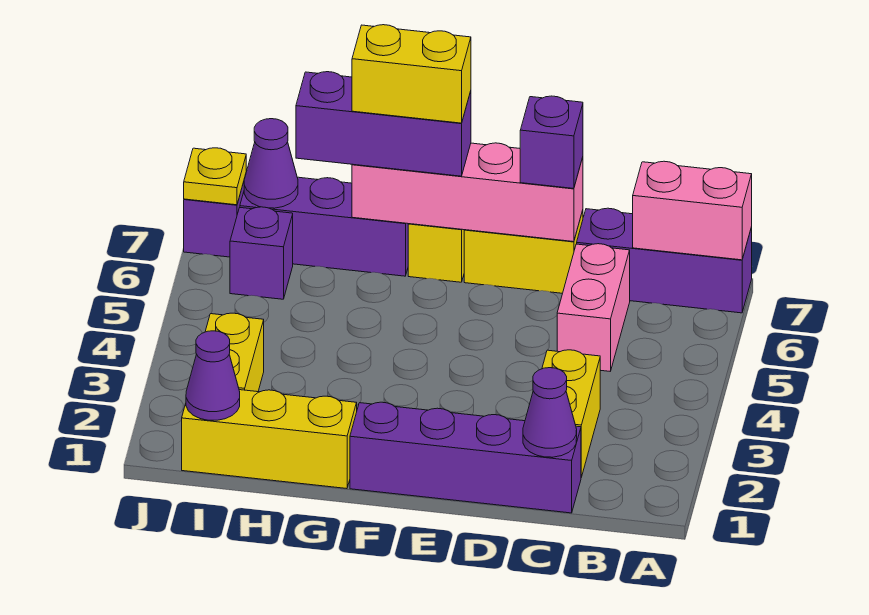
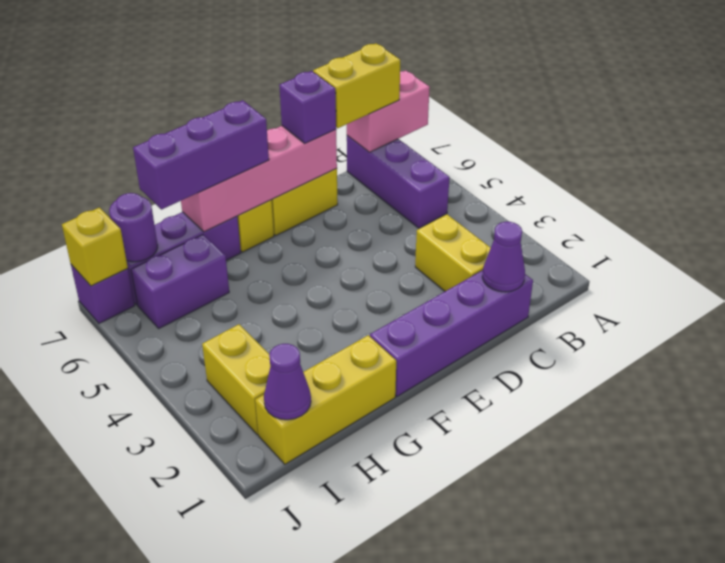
purple 1x3 brick [577,208,752,313] -> purple 1x3 brick turned to [347,136,449,228]
pink 1x2 brick [557,244,630,371] -> none
yellow 1x2 brick [352,25,471,123] -> yellow 1x2 brick moved to [313,43,400,128]
purple 1x1 brick [230,207,293,299] -> purple 1x2 brick [131,235,229,328]
purple 1x1 cone [244,119,298,208] -> purple 1x1 round brick [109,193,158,262]
yellow 1x1 plate [184,148,246,205] -> yellow 1x1 brick [62,207,128,286]

